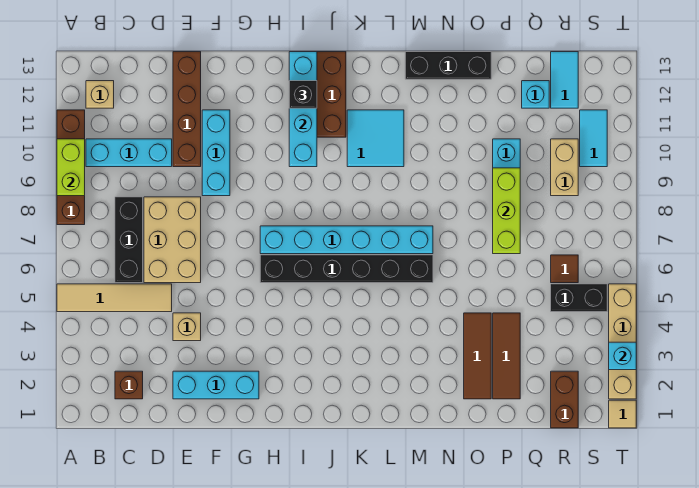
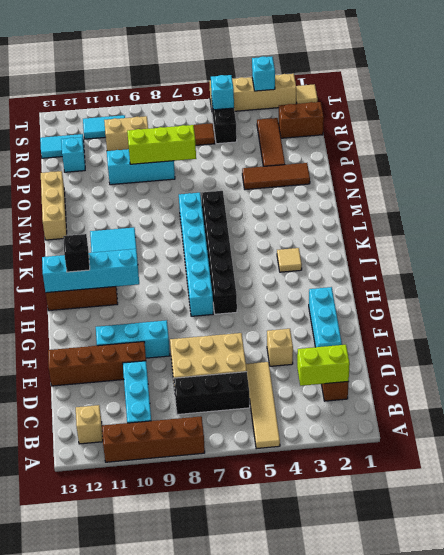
lime 1x2 brick [57,139,85,196] -> lime 1x2 brick moved to [297,345,350,386]
none -> tan 1x1 tile [277,248,302,272]
black 1x3 brick [405,52,491,79] -> tan 1x3 brick [41,171,67,240]
brown 1x3 tile [493,313,520,399] -> brown 1x3 tile turned to [257,118,285,166]
none -> cyan 1x1 brick [211,75,234,110]

